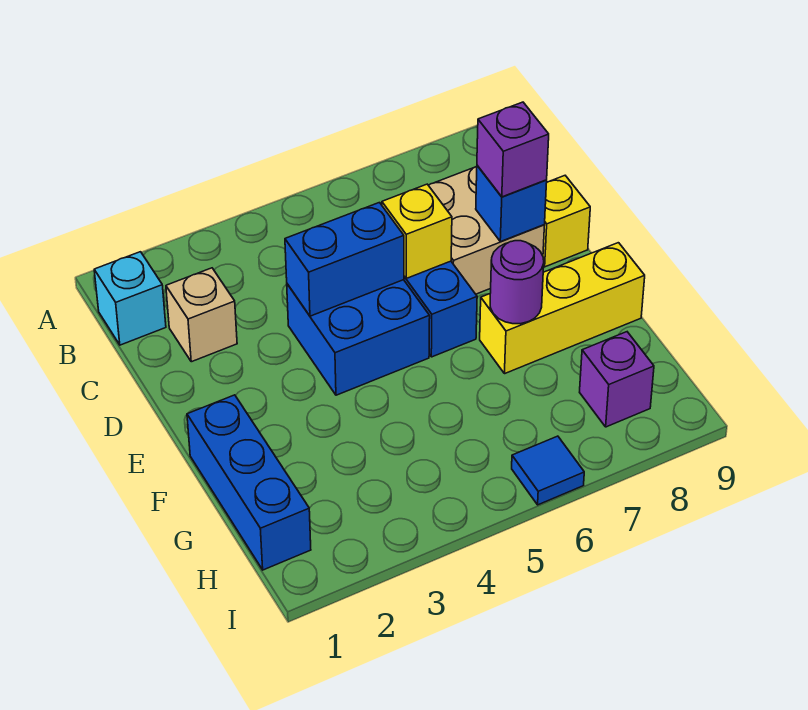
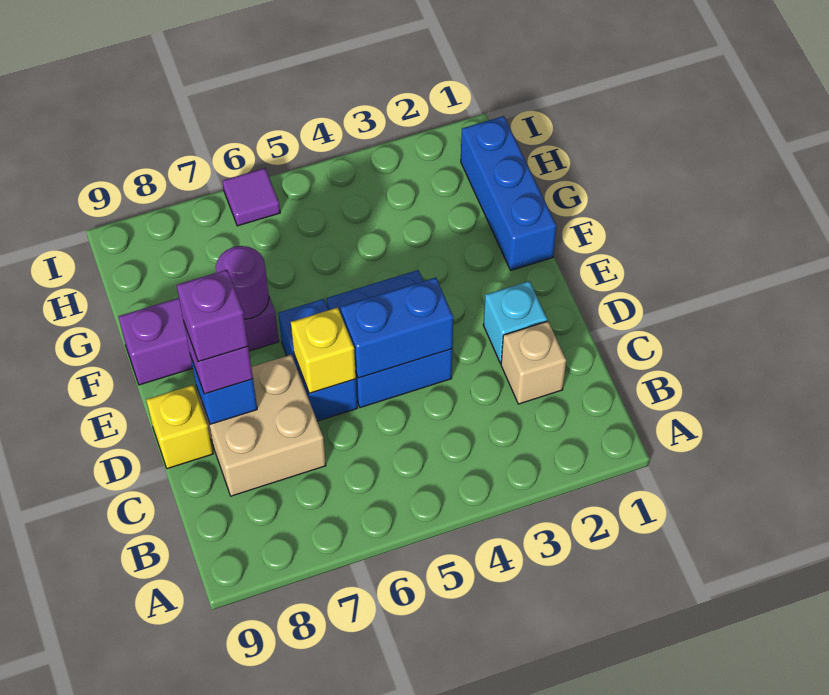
cyan 1x1 brick [94,252,166,345] -> cyan 1x1 brick moved to [483,281,547,363]
yellow 1x3 brick [480,243,645,374] -> purple 1x3 brick [118,296,279,385]
purple 1x1 brick [580,332,654,427] -> purple 1x1 brick moved to [177,270,248,362]
blue 1x1 tile [512,436,584,505] -> purple 1x1 tile [223,168,280,226]

